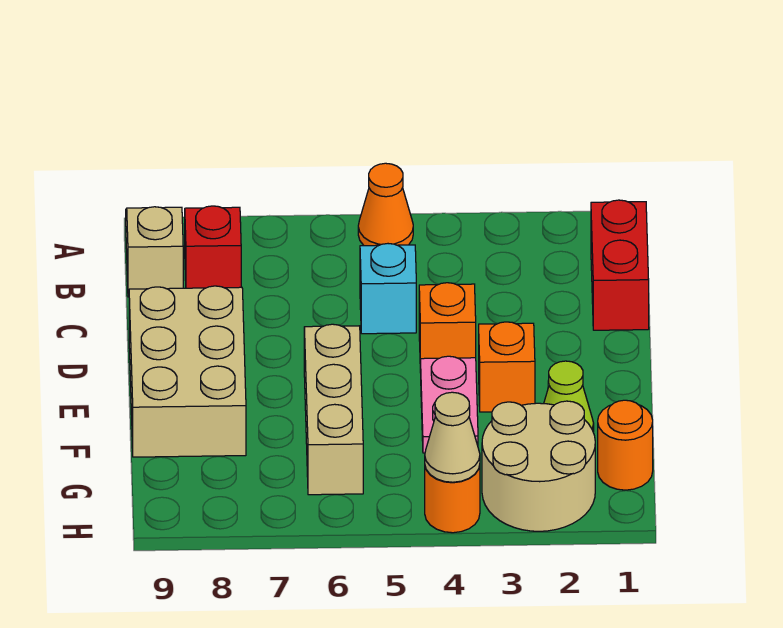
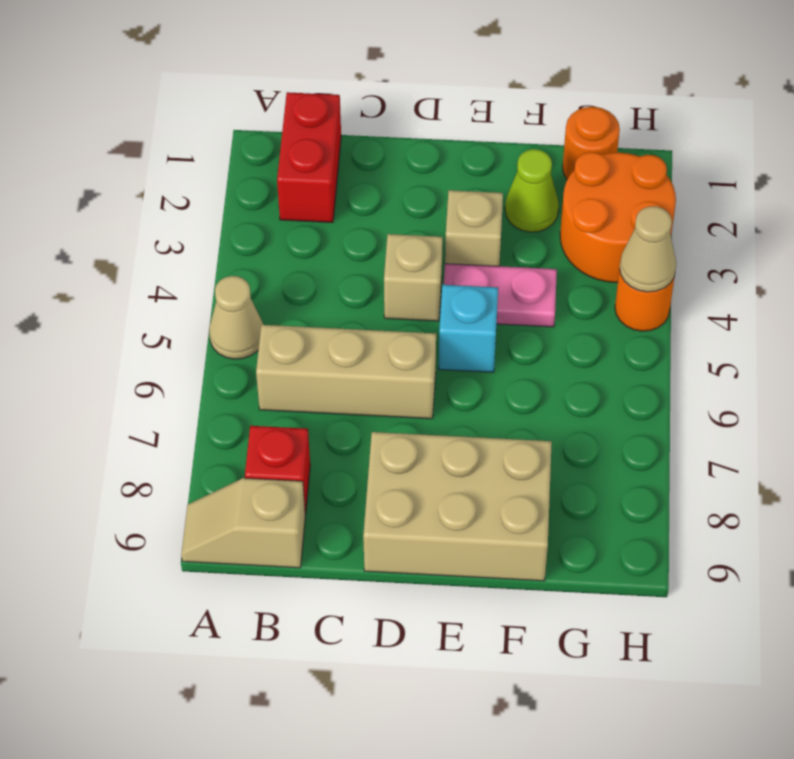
orange 1x1 cone [358,163,413,246] -> tan 1x1 cone [209,276,263,359]
red 1x2 brick [591,200,649,330] -> red 1x2 brick turned to [277,92,341,223]
cyan 1x1 brick [360,244,416,334] -> cyan 1x1 brick moved to [439,285,498,372]
orange 1x1 brick [419,283,476,373] -> tan 1x1 brick [384,234,443,321]
orange 1x1 brick [479,322,535,412] -> tan 1x1 brick [445,190,503,266]
tan 1x3 brick [304,324,363,495] -> tan 1x3 brick moved to [256,325,436,419]
tan 2x2 round brick [482,401,595,531] -> orange 2x2 round brick [560,152,676,282]

